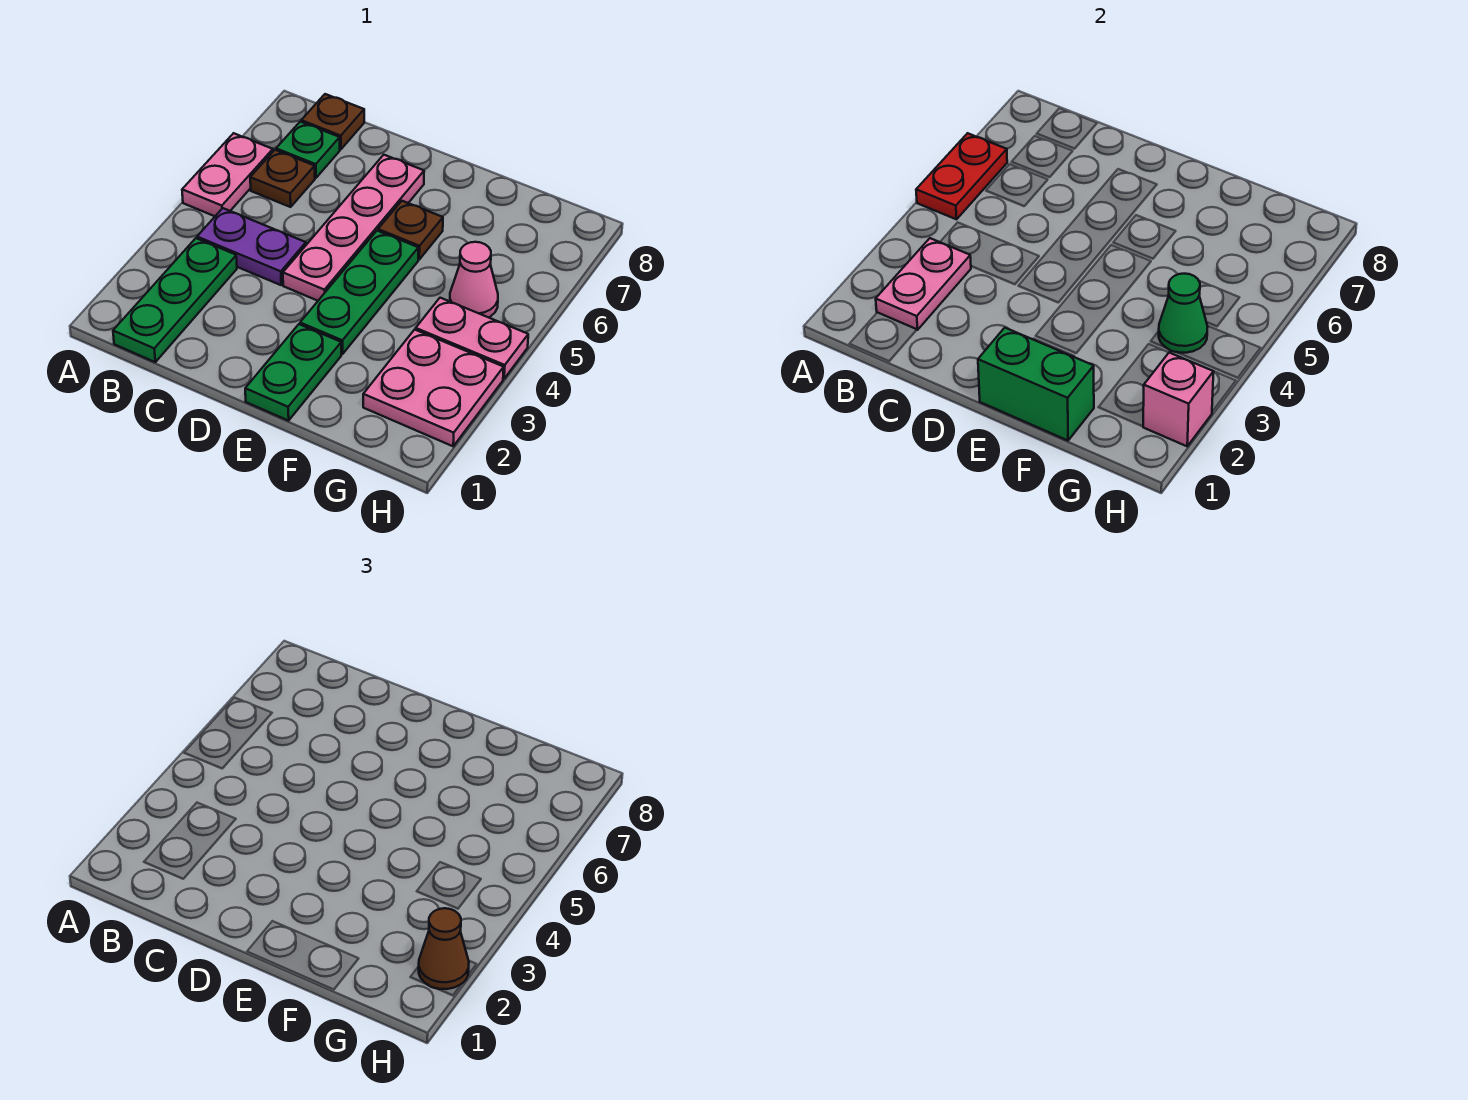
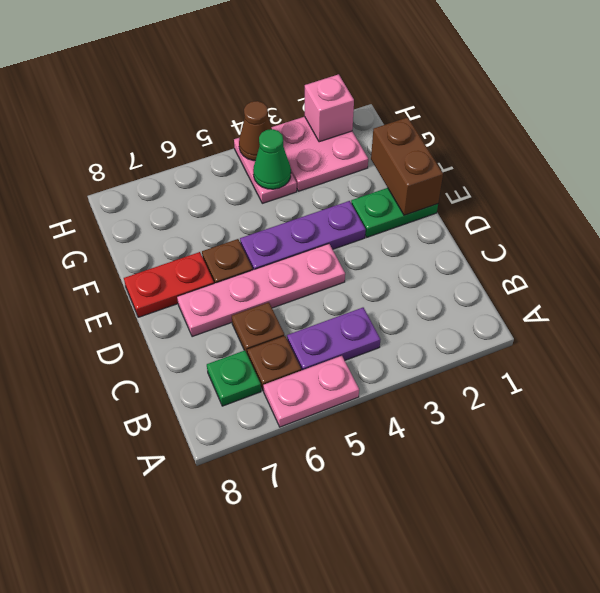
red 1x2 plate [916,133,1007,219] -> red 1x2 plate moved to [124,252,214,317]
green 1x3 plate [113,238,237,362] -> none
pink 1x2 plate [876,238,971,330] -> none
purple 1x2 plate [197,208,306,285] -> purple 1x2 plate turned to [287,308,380,370]
brown 1x1 plate [301,94,364,149] -> brown 1x1 plate moved to [232,302,284,355]
green 1x2 brick [978,328,1094,441] -> brown 1x2 brick [371,117,443,215]
green 1x3 plate [300,231,418,354] -> purple 1x3 plate [240,201,366,270]
pink 1x1 cone [450,242,498,318] -> none
brown 1x1 cone [419,908,469,989] -> brown 1x1 cone moved to [239,101,272,161]

